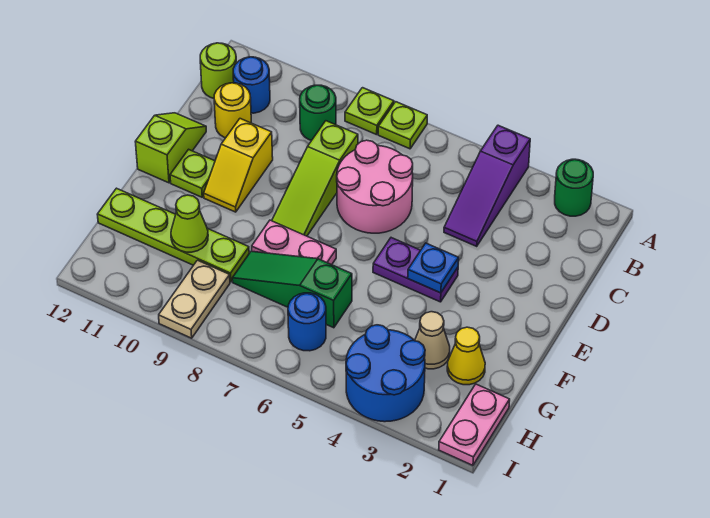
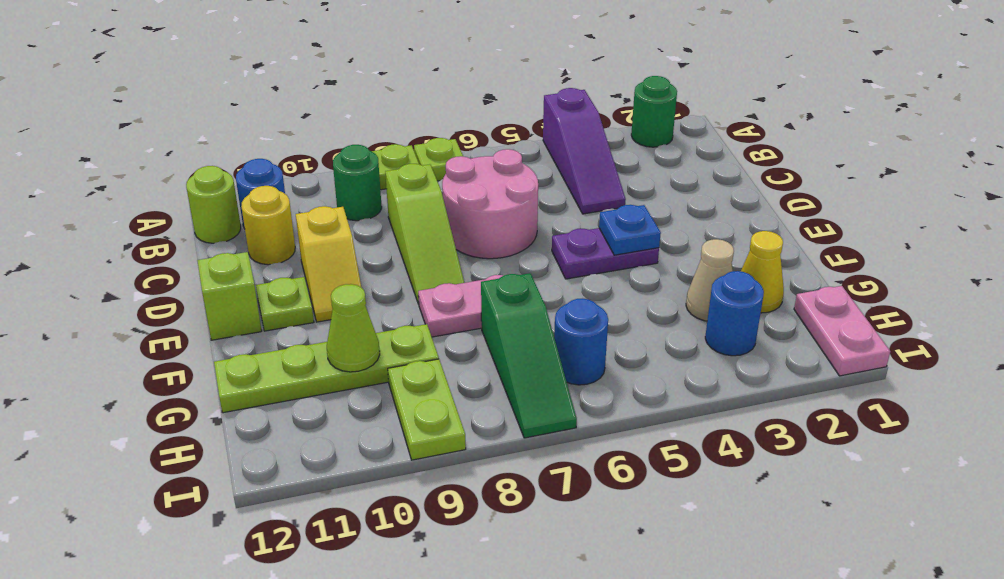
green 1x3 slope [232,251,352,328] -> green 1x3 slope turned to [481,273,577,438]
blue 2x2 round brick [346,325,425,422] -> blue 1x1 round brick [705,271,764,356]
tan 1x2 plate [159,260,230,338] -> lime 1x2 plate [388,359,466,460]

